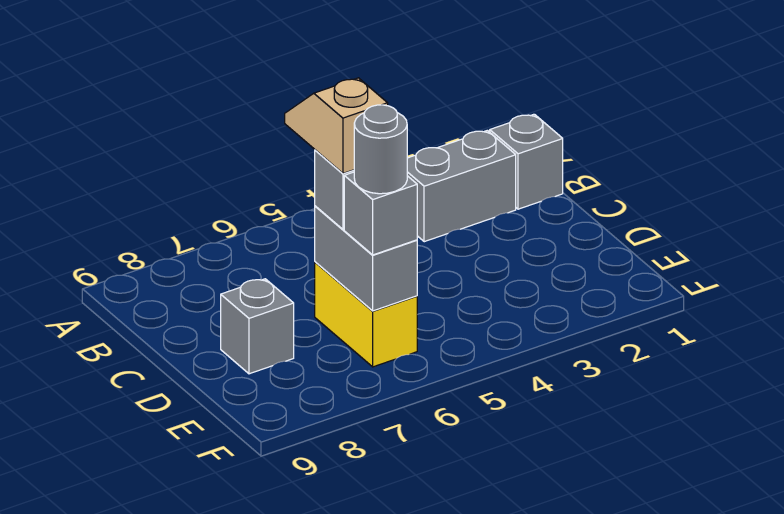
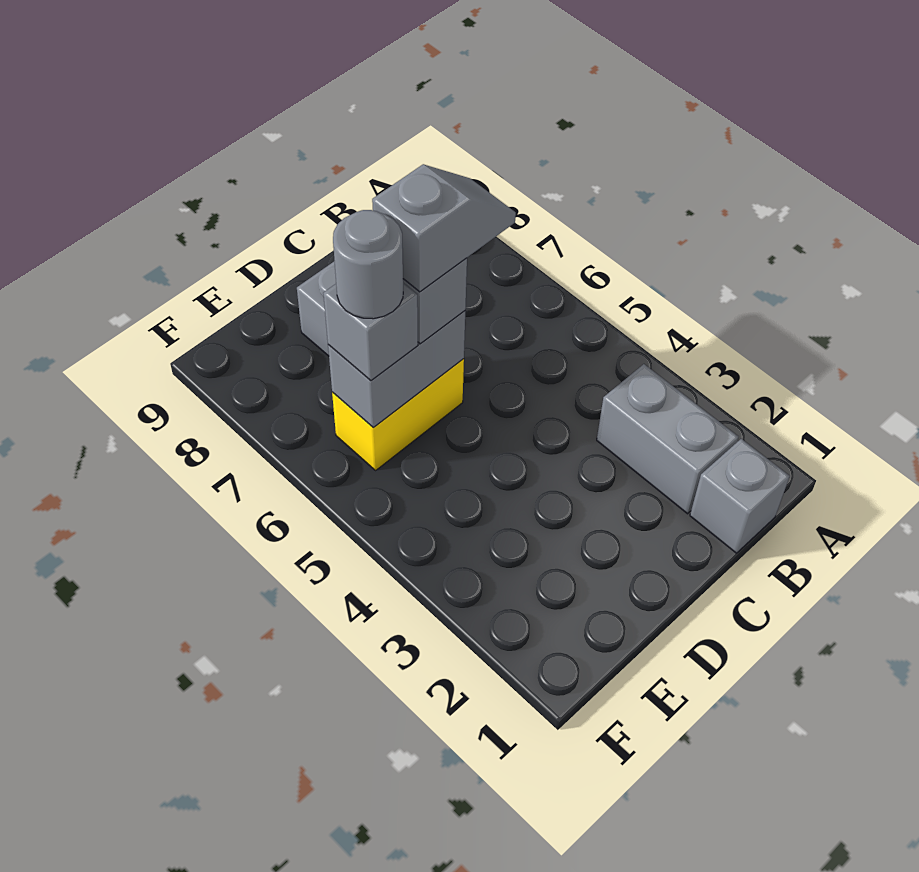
tan 1x2 slope [285,78,388,173] -> grey 1x2 slope [372,164,516,292]

